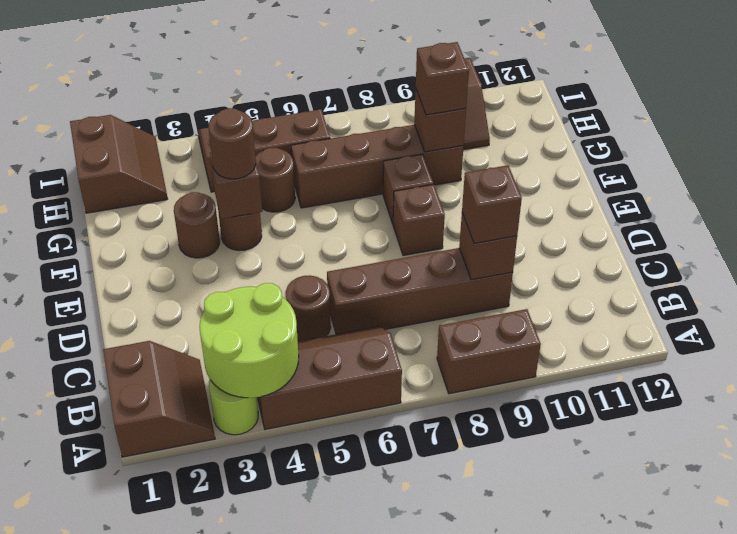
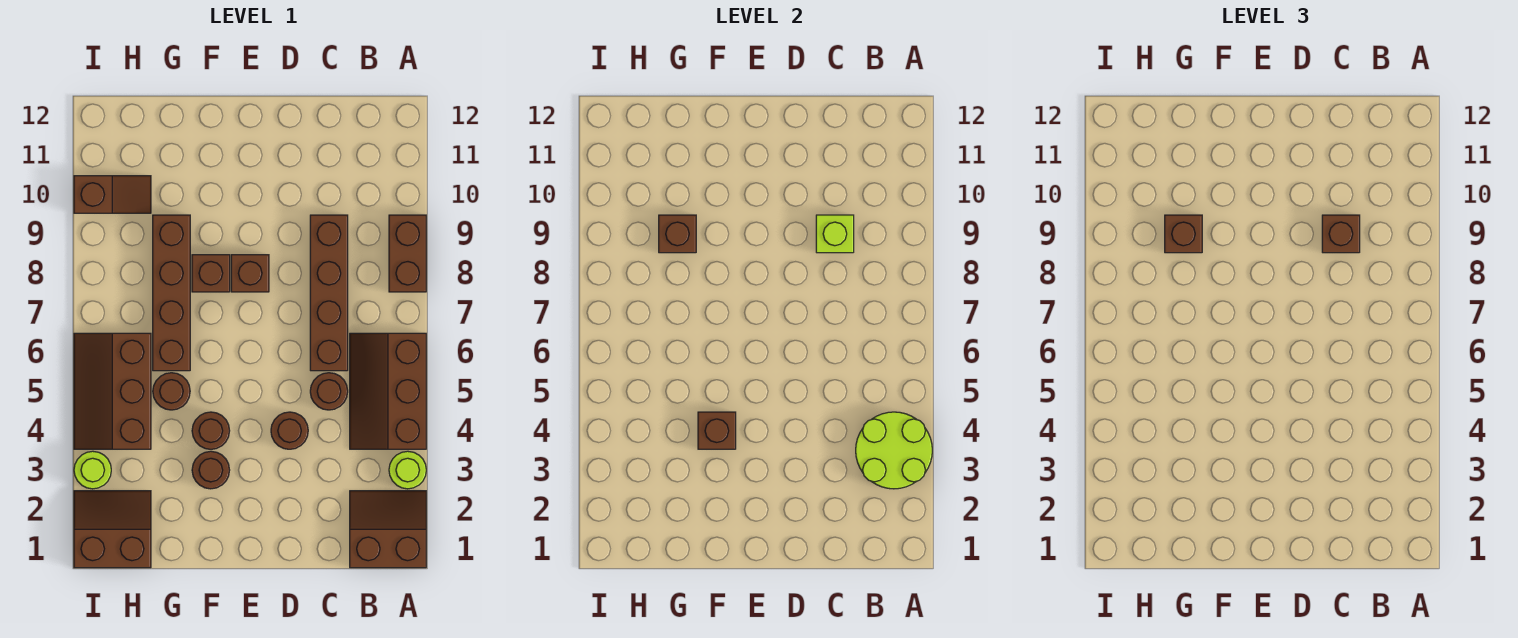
brown 1x1 brick [459,213,517,280] -> lime 1x1 brick [816,215,854,253]
brown 1x1 round brick [209,108,256,179] -> brown 1x1 round brick moved to [271,412,308,449]
none -> lime 1x1 round brick [74,451,111,489]

